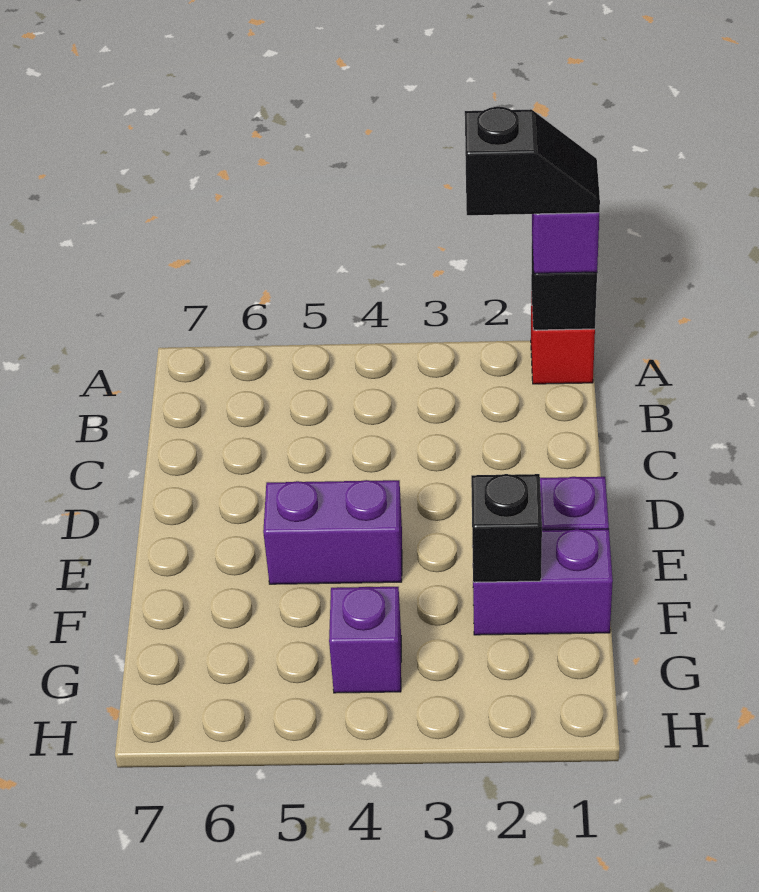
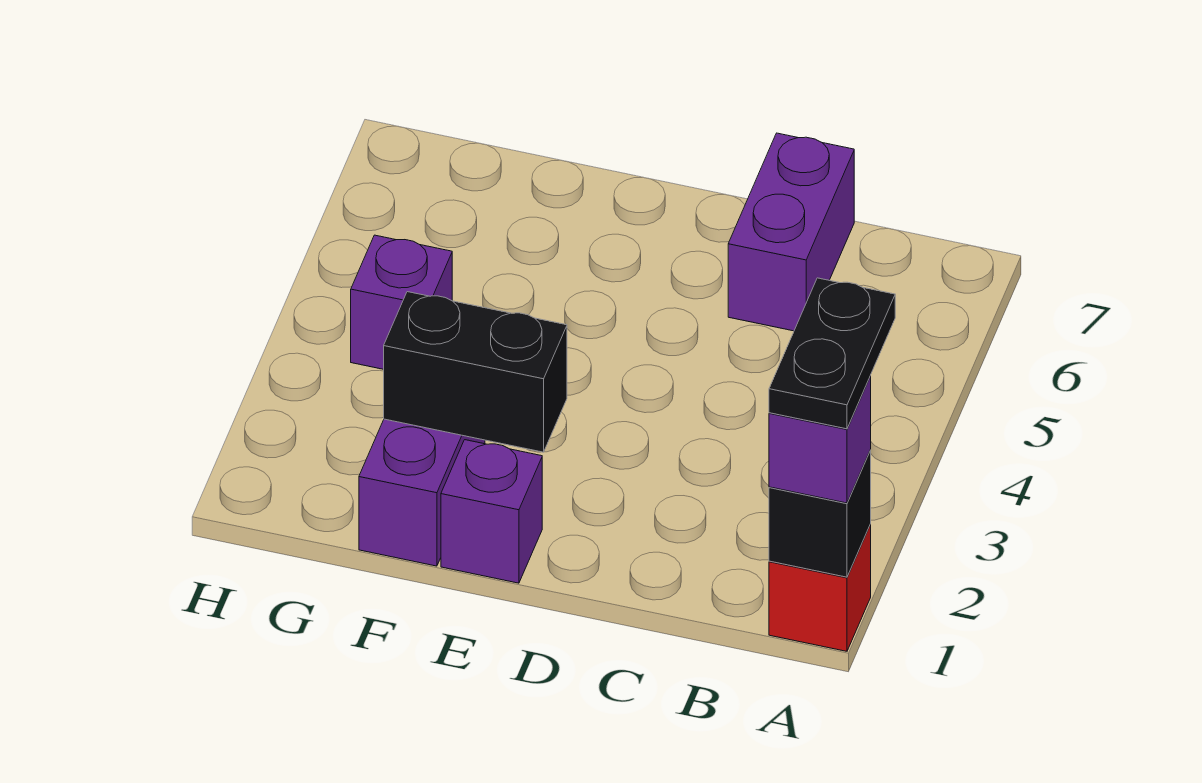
black 1x2 slope [465,107,600,215] -> black 1x2 plate [769,278,895,429]
purple 1x2 brick [263,480,402,584] -> purple 1x2 brick moved to [728,133,854,331]
black 1x1 brick [471,474,542,582] -> black 1x2 brick [384,292,567,452]

